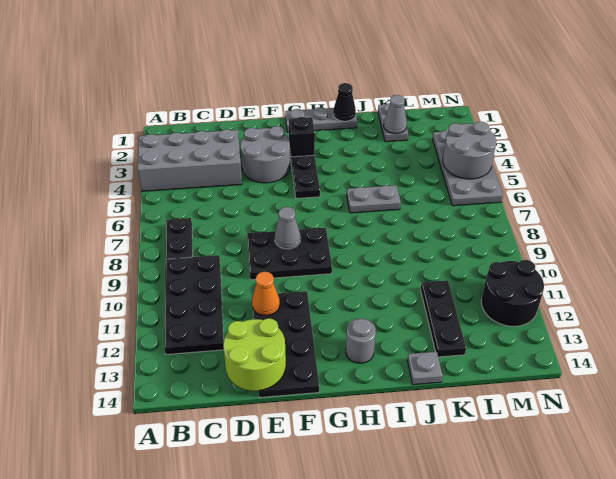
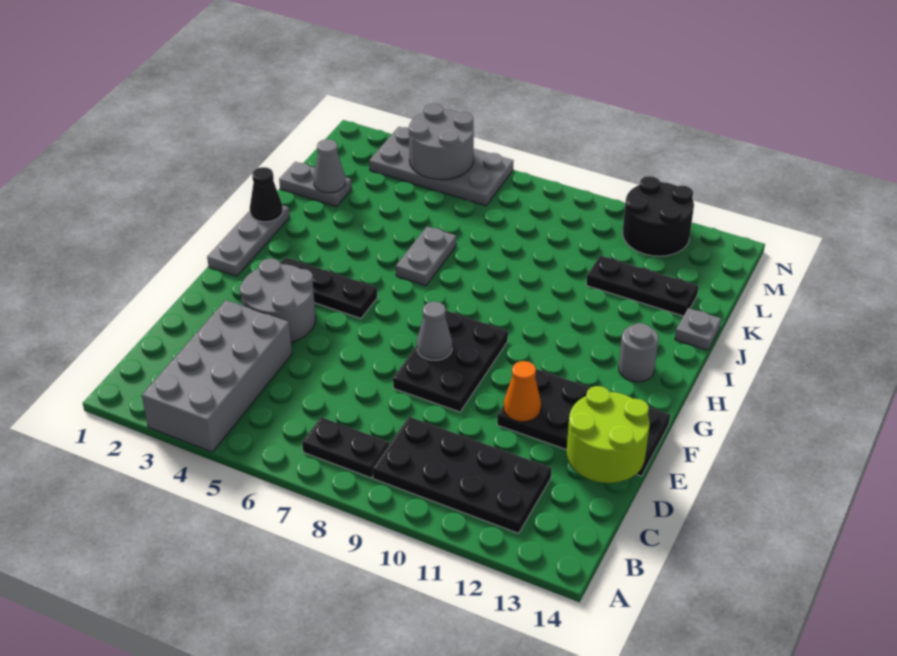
black 1x1 brick [289,117,315,157] -> none

